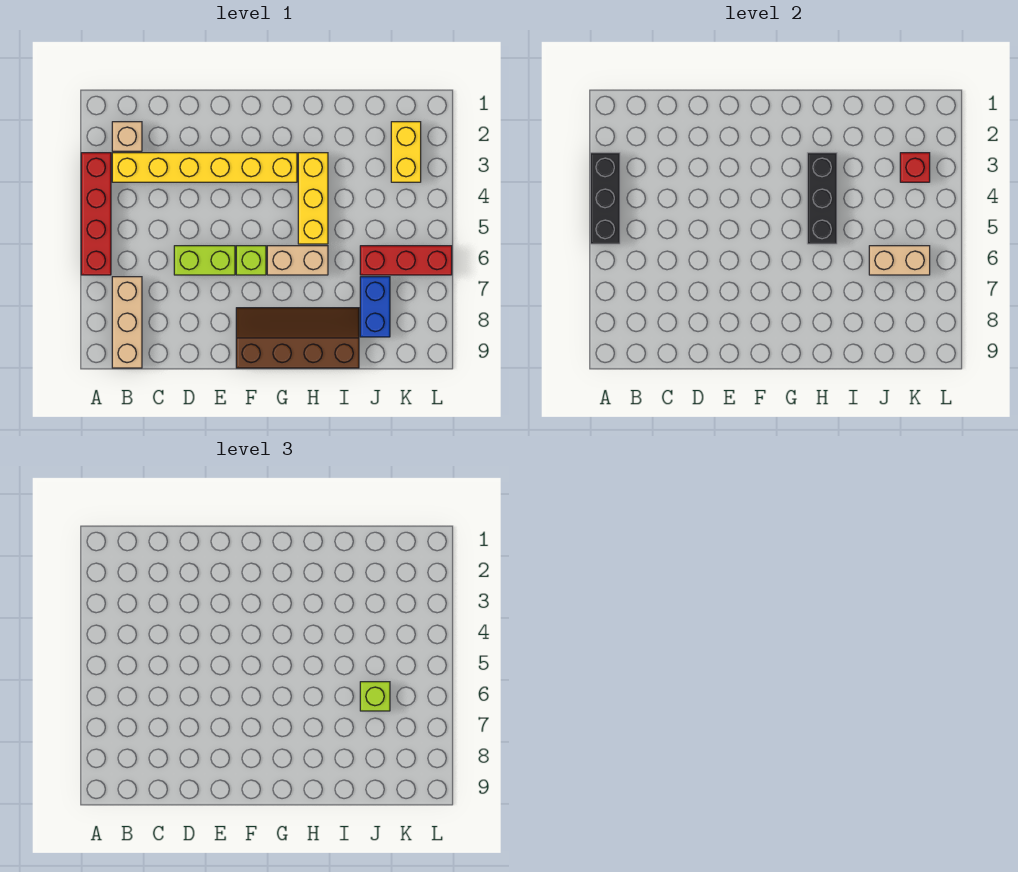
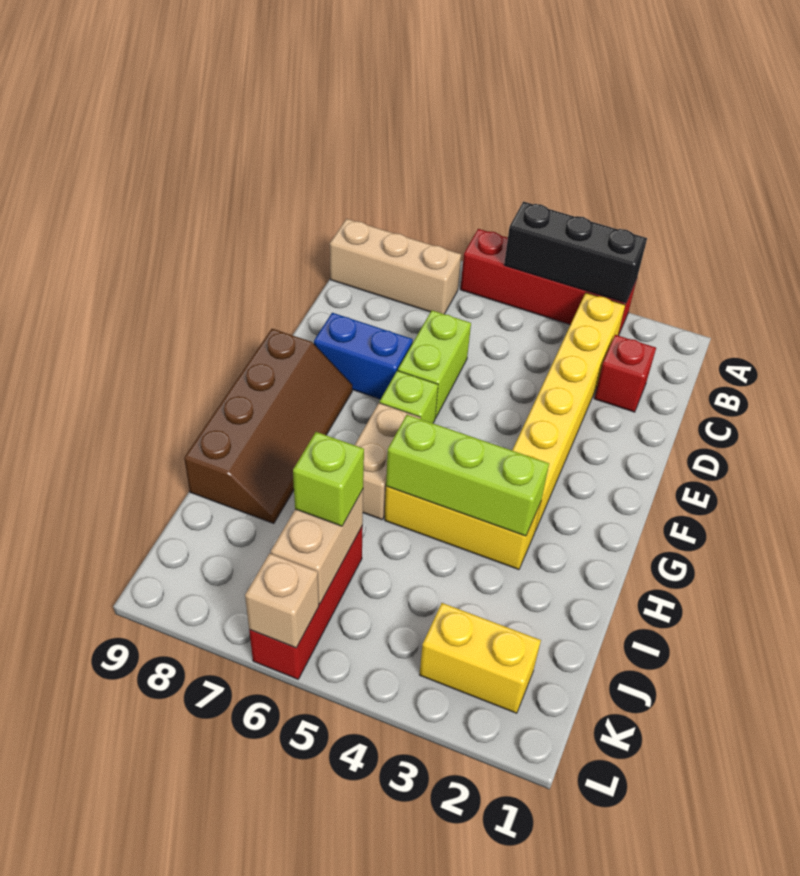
tan 1x1 brick [112,122,142,151] -> tan 1x1 brick moved to [245,553,319,648]
black 1x3 brick [807,153,837,244] -> lime 1x3 brick [386,415,549,536]
blue 1x2 brick [360,277,390,337] -> blue 1x2 brick moved to [314,313,413,399]
red 1x1 brick [900,153,930,182] -> red 1x1 brick moved to [594,335,656,412]

